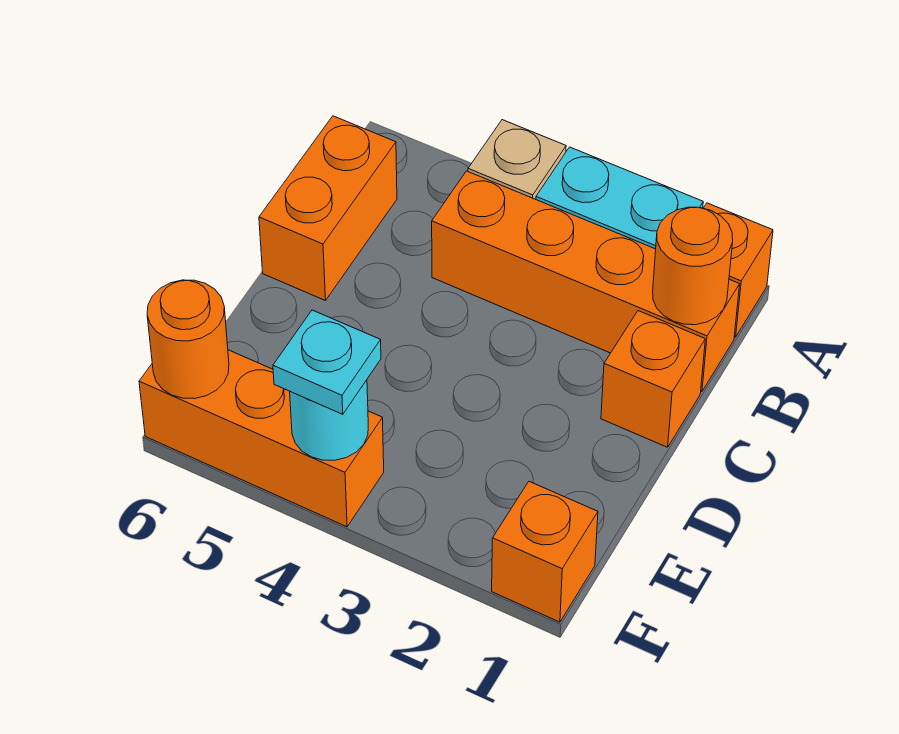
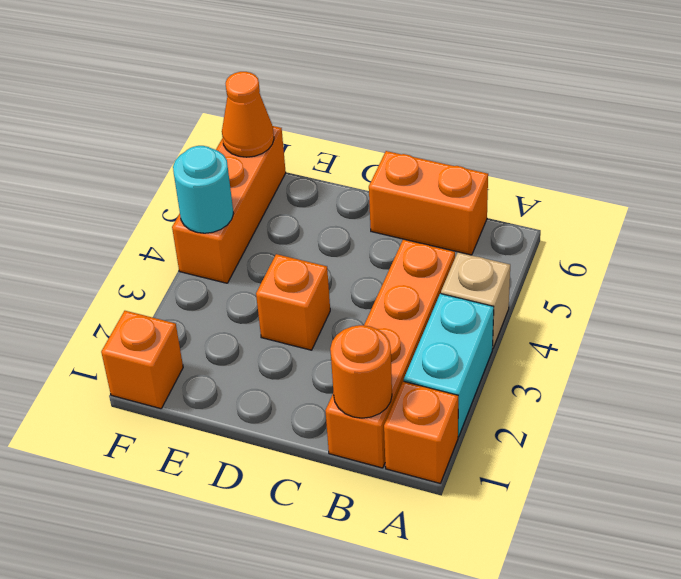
orange 1x1 brick [601,311,705,447] -> orange 1x1 brick moved to [256,254,330,350]
cyan 1x1 plate [273,310,381,414] -> none
orange 1x1 round brick [147,280,229,399] -> orange 1x1 cone [222,72,274,157]

